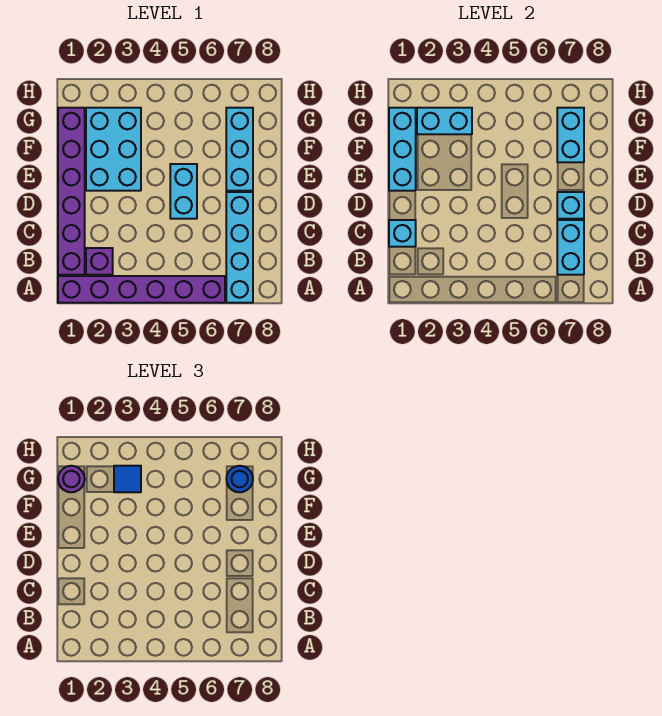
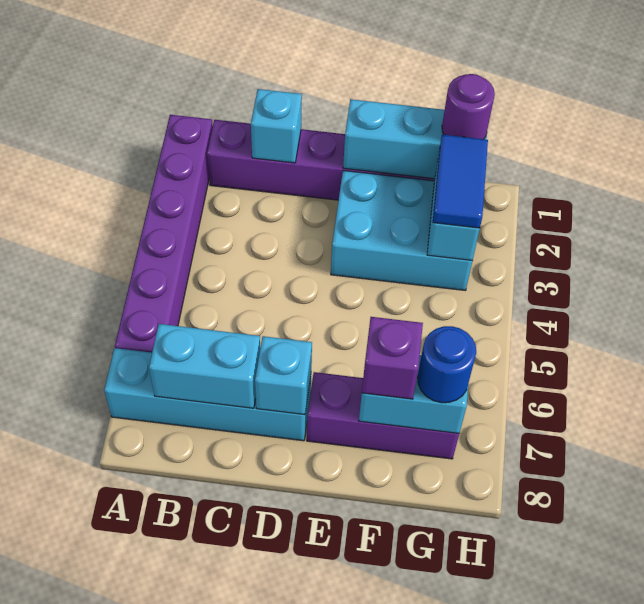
purple 1x1 brick [86,248,113,275] -> purple 1x1 brick moved to [362,317,423,399]
cyan 1x2 brick [170,164,197,219] -> none
cyan 1x3 brick [226,108,253,191] -> purple 1x3 brick [307,372,459,459]
blue 1x1 tile [114,466,141,492] -> blue 1x2 tile [433,135,488,228]

